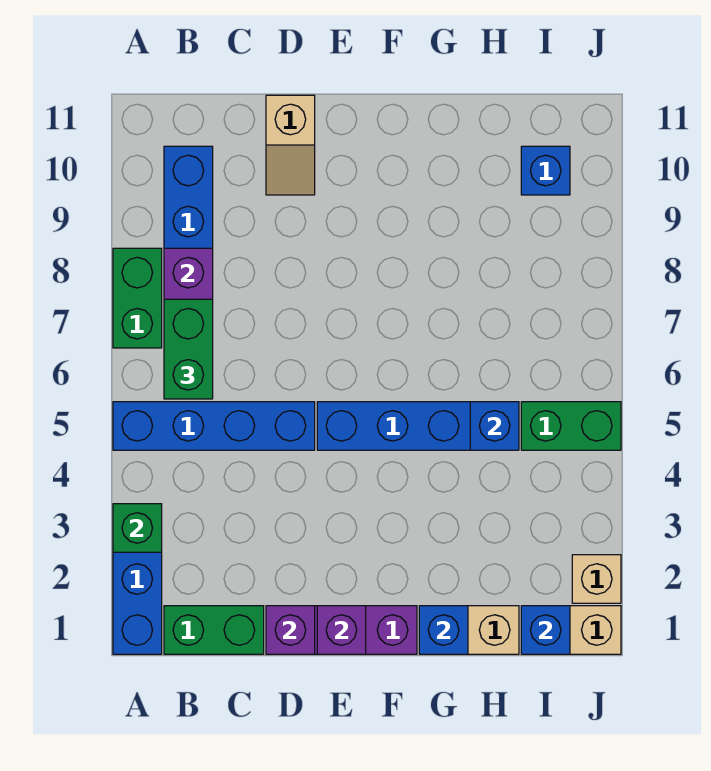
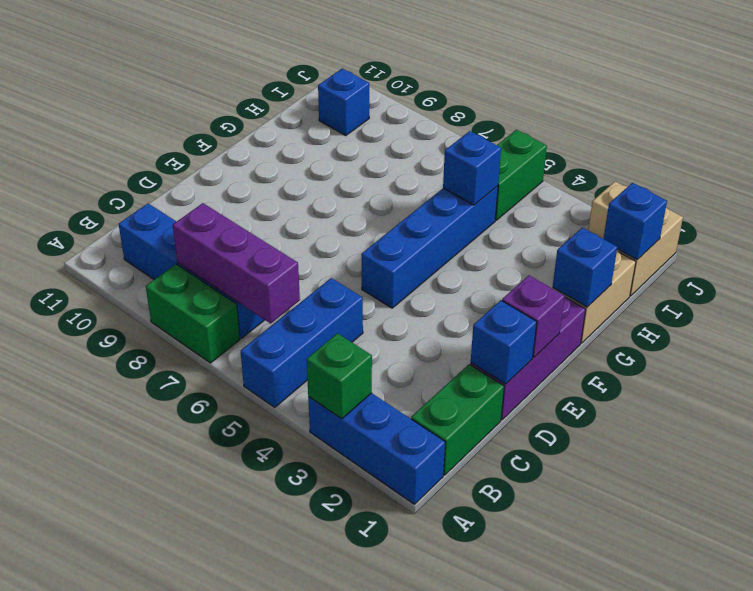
blue 1x4 brick [113,402,315,450] -> blue 1x3 brick [241,278,363,407]
green 1x2 brick [164,299,213,399] -> none
purple 1x1 brick [266,606,315,654] -> blue 1x1 brick [471,300,537,384]
tan 1x2 slope [266,95,315,195] -> none

